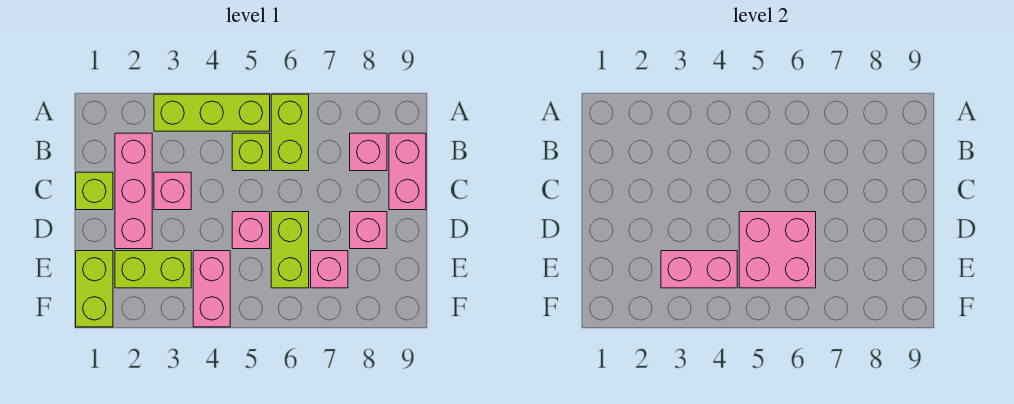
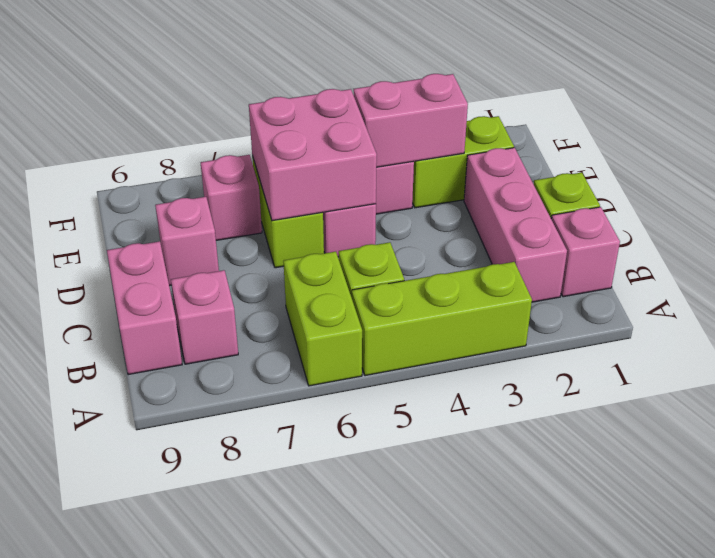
pink 1x1 brick [154,172,191,210] -> pink 1x1 brick moved to [551,207,620,297]
lime 1x2 brick [76,251,113,327] -> none

